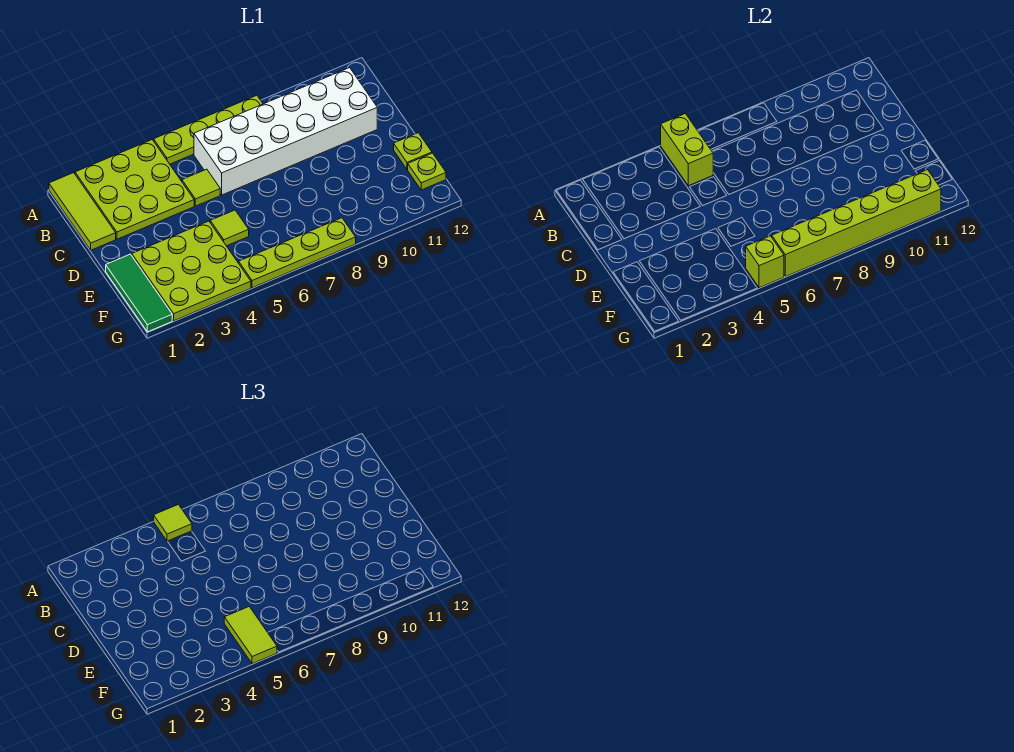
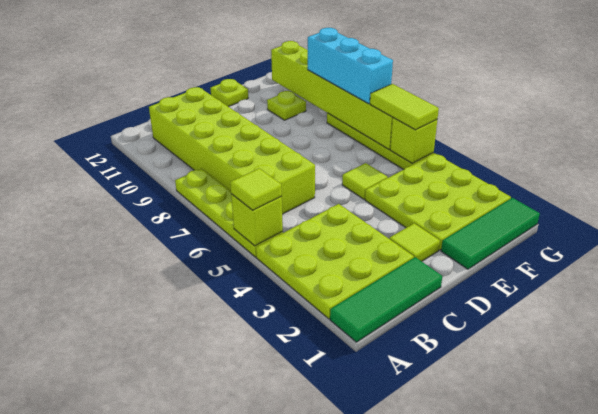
lime 1x3 tile [49,173,116,250] -> green 1x3 tile [330,257,442,342]
lime 1x2 brick [661,114,713,186] -> lime 1x1 brick [231,194,283,246]
white 2x6 brick [194,68,377,195] -> lime 2x6 brick [149,87,315,214]
lime 1x1 tile [182,169,220,206] -> lime 1x1 tile moved to [389,223,440,261]
lime 1x2 tile [224,607,277,664] -> lime 1x2 tile turned to [370,84,439,130]
lime 1x1 plate [408,153,446,190] -> lime 1x1 plate moved to [267,91,306,120]
none -> cyan 1x3 brick [308,28,393,104]

